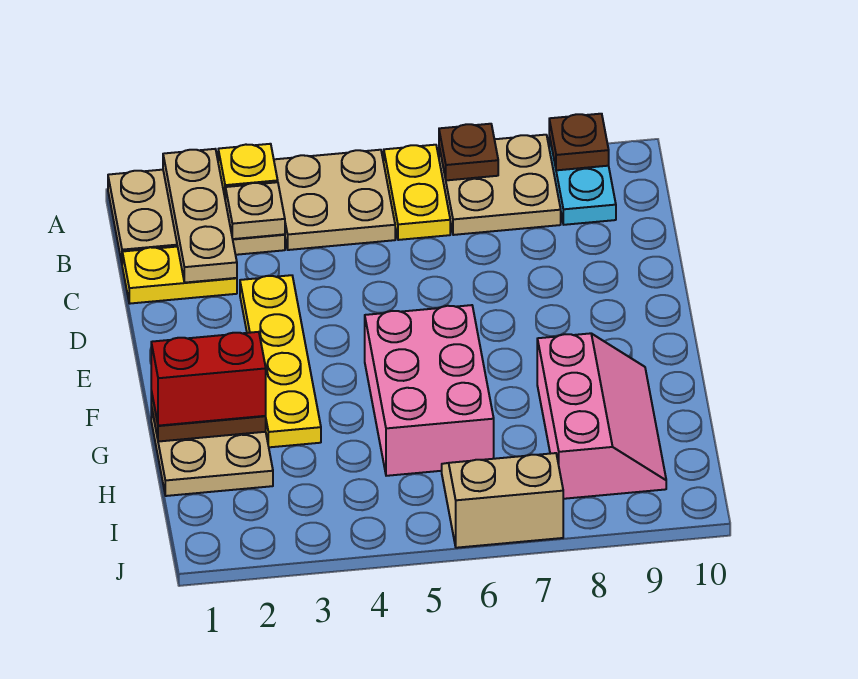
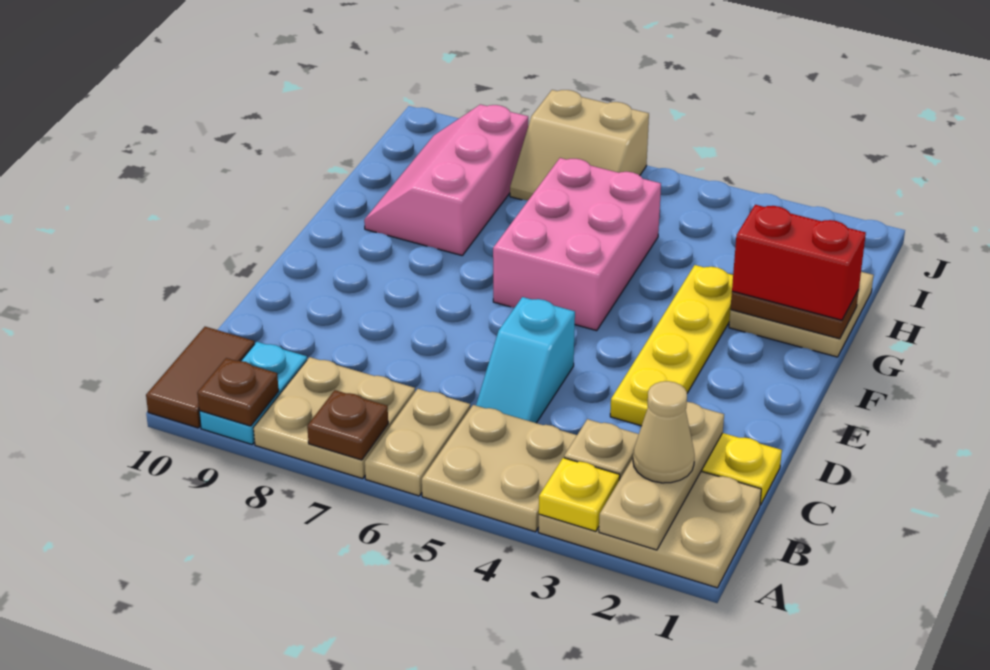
yellow 1x2 plate [384,145,450,240] -> tan 1x2 plate [365,389,470,496]
none -> brown 1x2 tile [146,327,254,428]
none -> tan 1x1 cone [633,381,695,483]
none -> cyan 1x2 slope [476,297,575,423]

